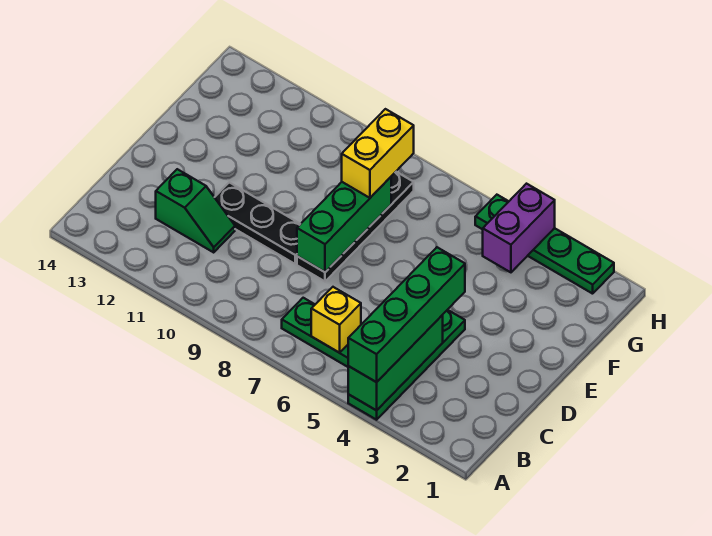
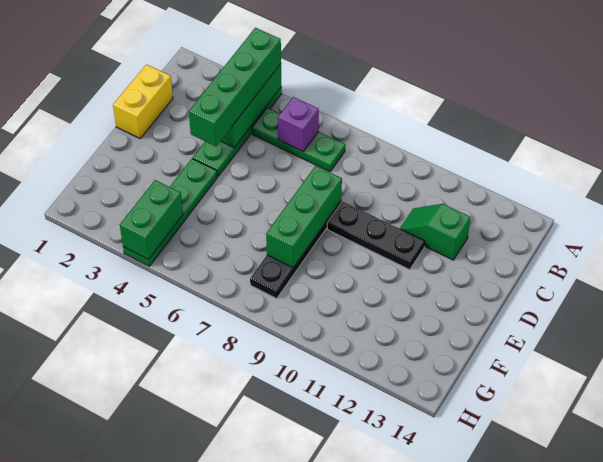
yellow 1x1 brick [311,287,361,353] -> purple 1x1 brick [278,97,319,152]
yellow 1x2 brick [342,109,414,198] -> yellow 1x2 brick moved to [113,64,173,138]
purple 1x2 brick [483,184,555,272] -> green 1x2 brick [120,180,183,259]
green 1x4 plate [475,195,614,294] -> green 1x4 plate turned to [123,159,217,266]

